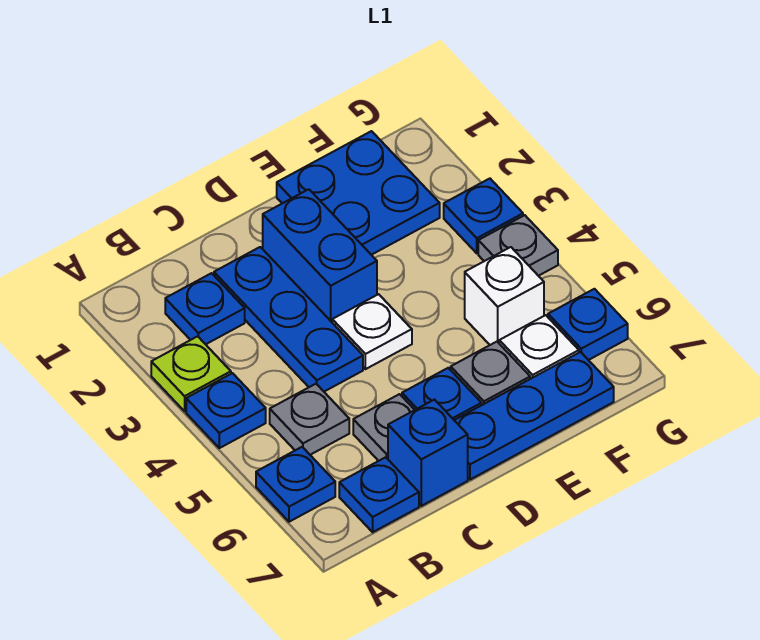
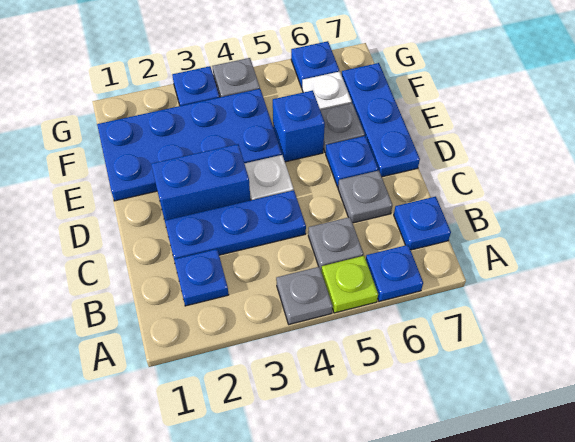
lime 1x1 plate [151,336,231,411] -> lime 1x1 plate moved to [321,256,378,313]
blue 1x1 plate [186,373,266,448] -> grey 1x1 plate [276,267,333,324]
blue 1x1 brick [388,400,468,506] -> blue 1x1 brick moved to [273,90,325,162]
blue 2x2 plate [277,131,440,255] -> blue 2x4 plate [97,89,282,201]
white 1x1 brick [465,247,544,345] -> none

